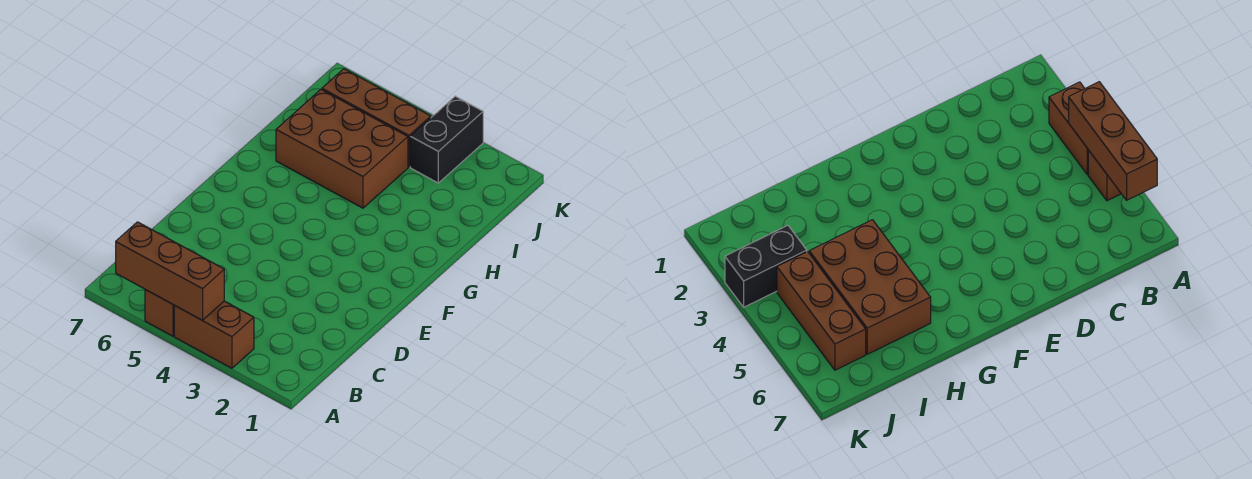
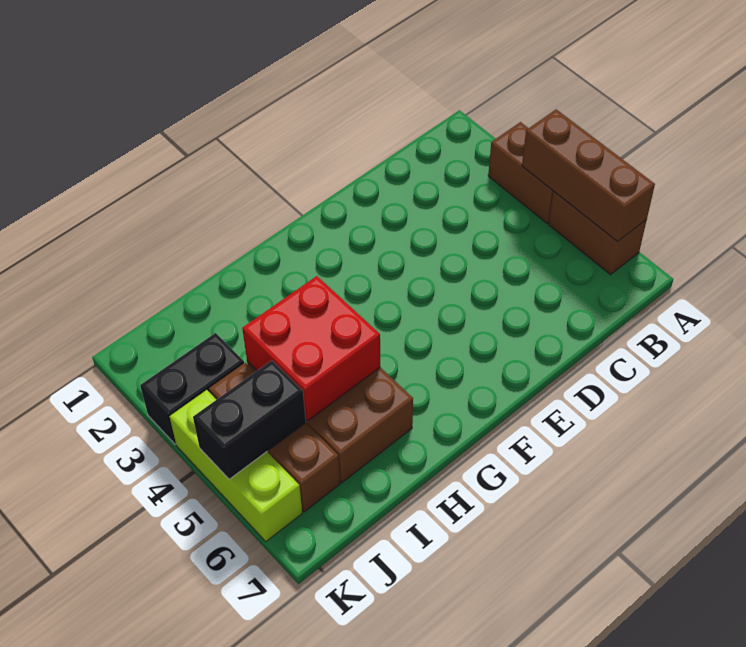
brown 1x1 brick [145,290,175,336] -> brown 1x2 brick [549,192,647,275]
none -> red 2x2 brick [242,276,380,421]
none -> black 1x2 brick [193,360,306,479]
none -> lime 1x3 brick [170,390,302,542]

